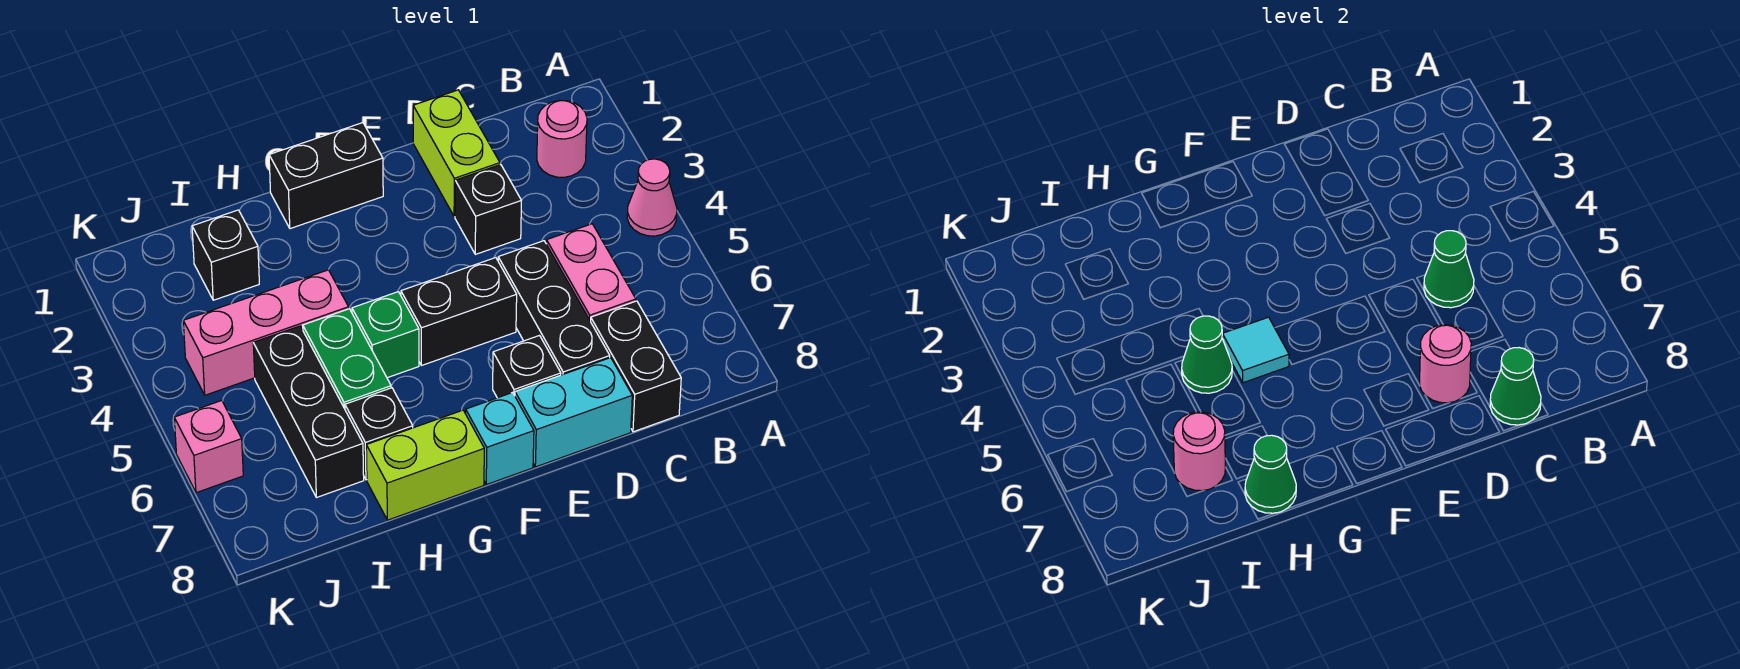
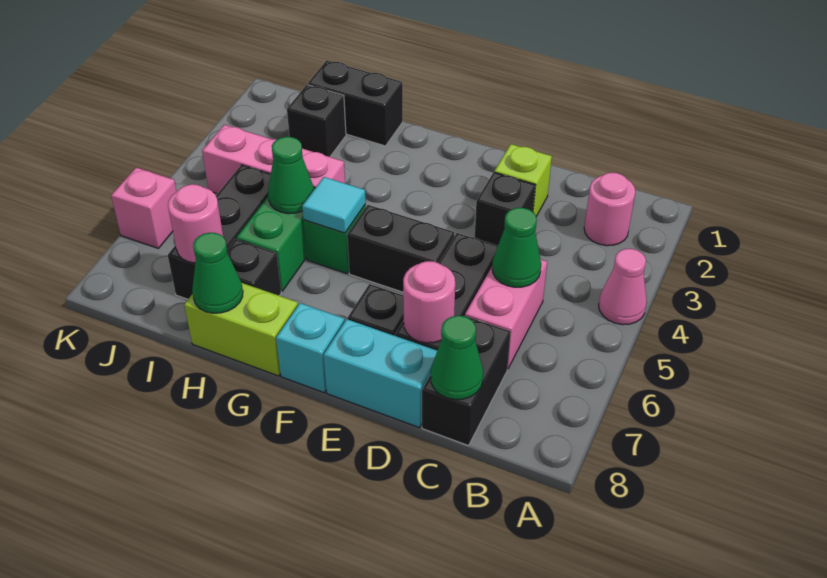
lime 1x2 brick [413,90,500,217] -> lime 1x1 brick [494,144,552,216]
black 1x2 brick [269,123,383,229] -> black 1x2 brick moved to [308,60,403,146]

